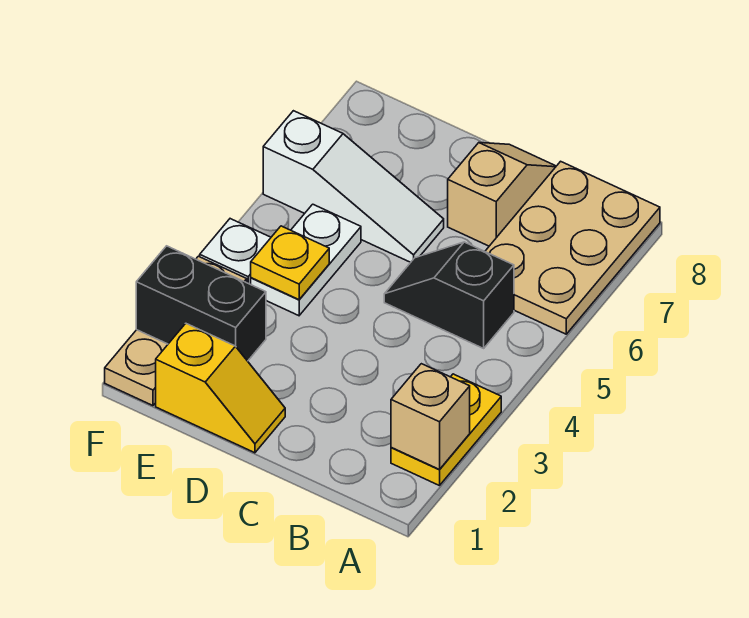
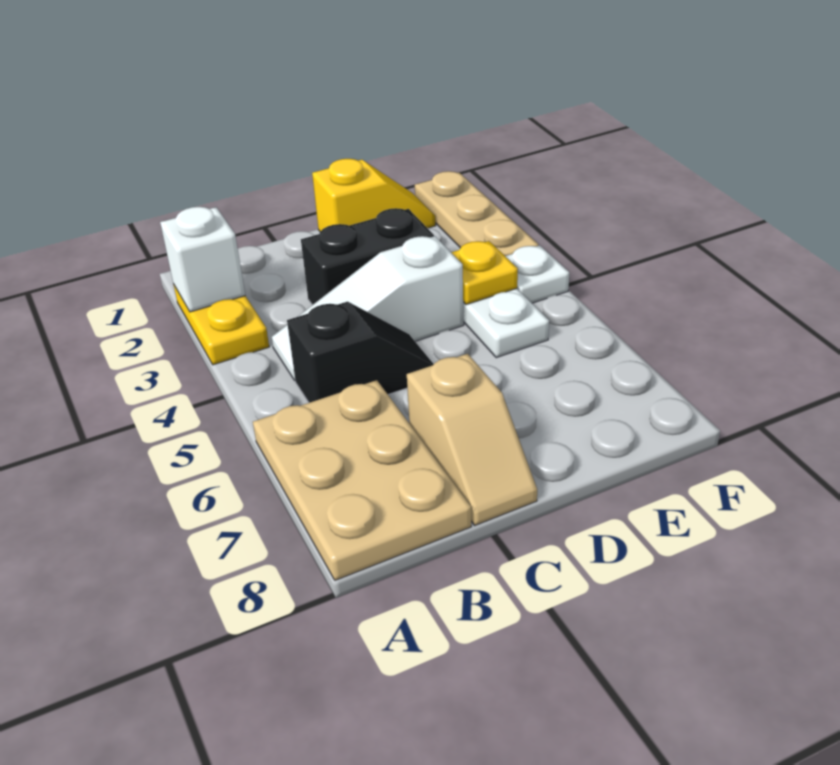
tan 1x1 brick [391,364,470,469] -> white 1x1 brick [160,207,245,312]
yellow 1x2 slope [156,324,285,453] -> yellow 1x2 slope turned to [312,159,436,232]
white 1x3 slope [263,111,444,262] -> white 1x3 slope moved to [272,236,464,380]
black 1x2 brick [136,246,266,361] -> black 1x2 brick moved to [301,208,434,305]

